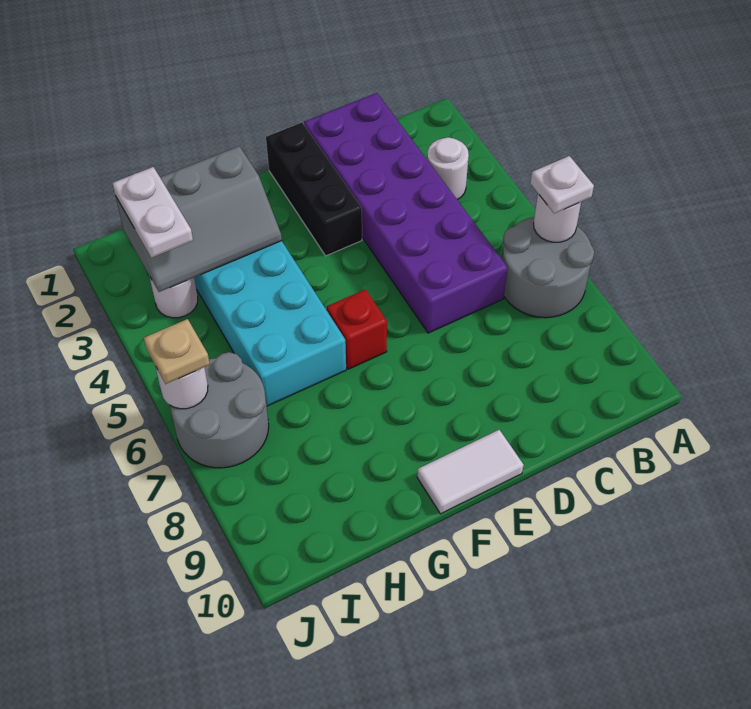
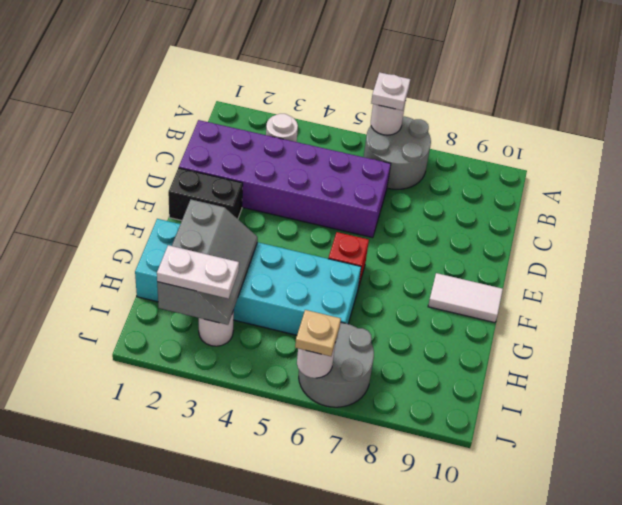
black 1x3 brick [266,123,362,256] -> black 1x2 brick [168,168,243,221]
white 1x2 tile [417,430,523,514] -> white 1x2 tile turned to [428,273,503,323]

